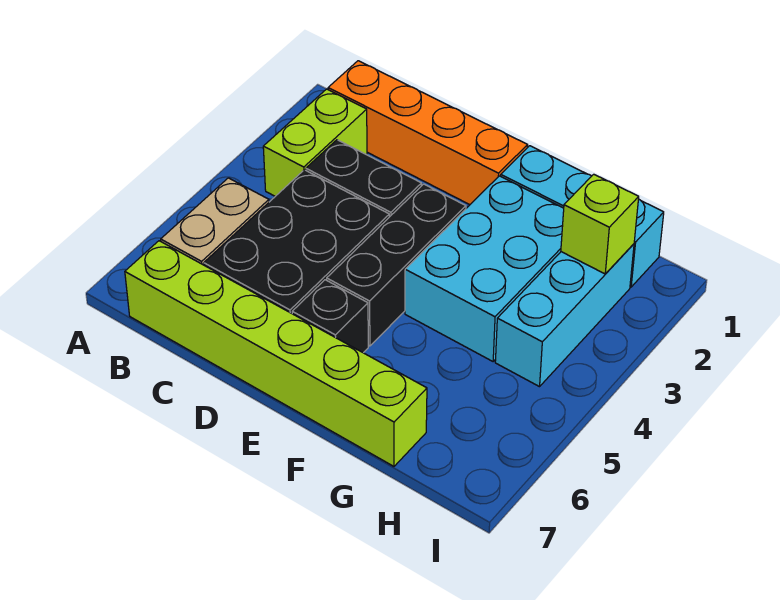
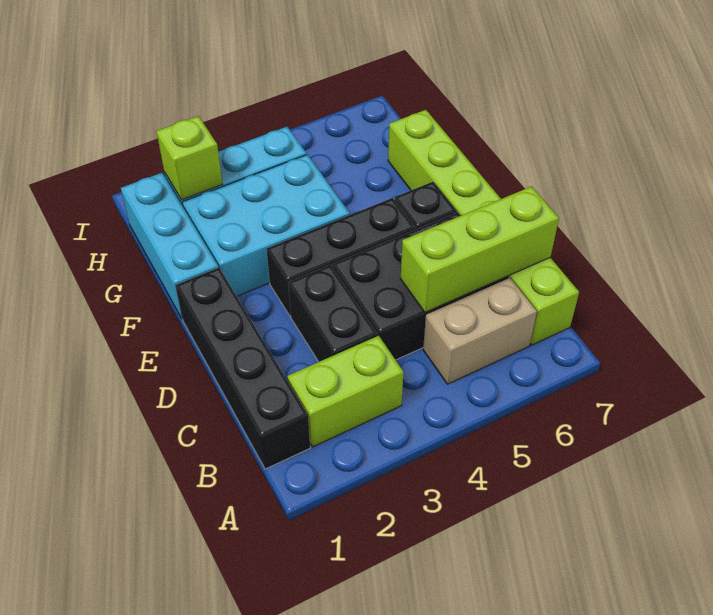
orange 1x4 brick [328,61,528,205] -> black 1x4 brick [175,268,310,469]
none -> lime 1x3 brick [400,187,559,312]

